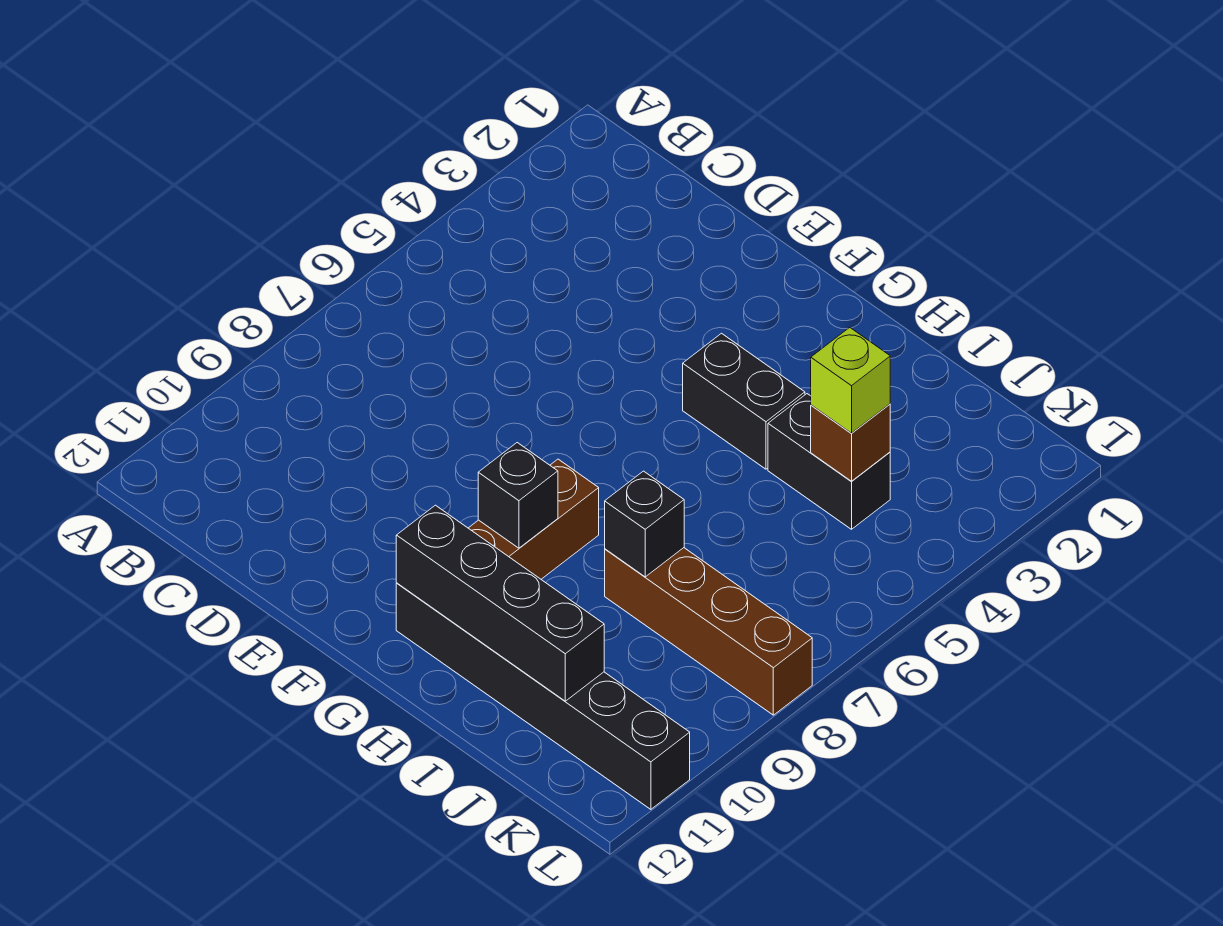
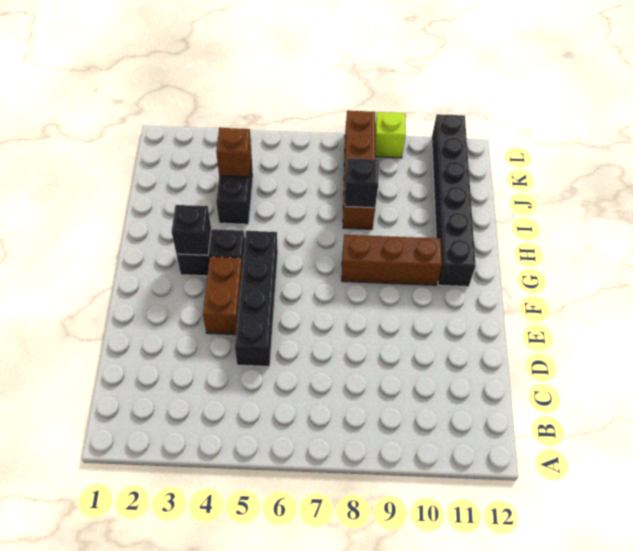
none -> brown 1x2 brick [203,257,242,335]
black 1x2 brick [683,333,805,469] -> black 1x2 brick turned to [177,229,245,276]
black 1x1 brick [478,443,558,548] -> black 1x1 brick moved to [172,205,211,255]
black 1x4 brick [396,505,604,701] -> black 1x4 brick moved to [235,231,278,366]
lime 1x1 brick [811,327,890,433] -> lime 1x1 brick moved to [375,112,406,158]

